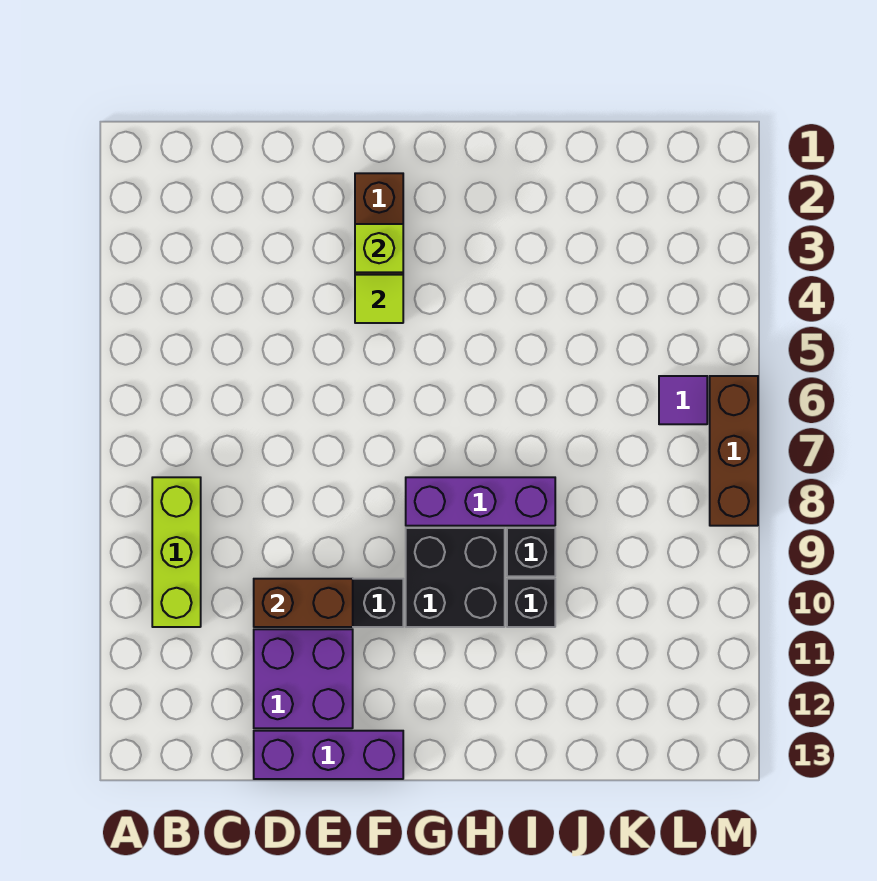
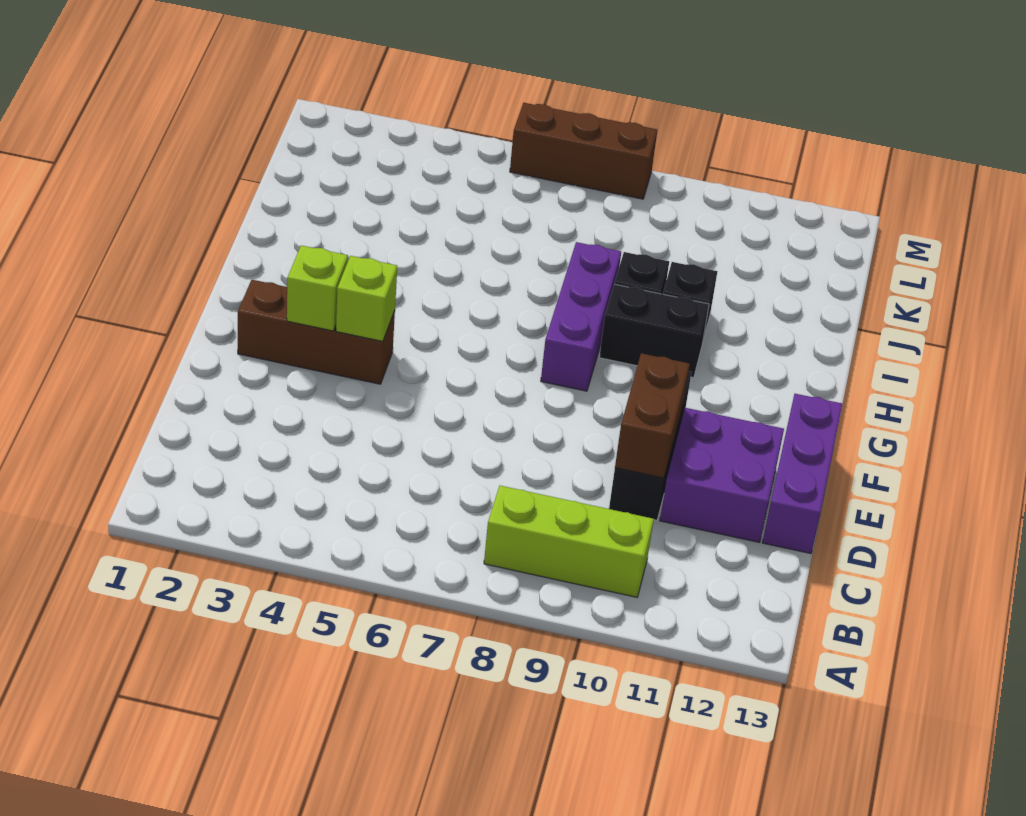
lime 1x1 tile [355,275,403,323] -> lime 1x1 brick [336,256,397,342]
black 2x2 brick [406,528,505,627] -> black 1x2 brick [599,284,709,378]
purple 1x1 tile [659,376,707,424] -> none

